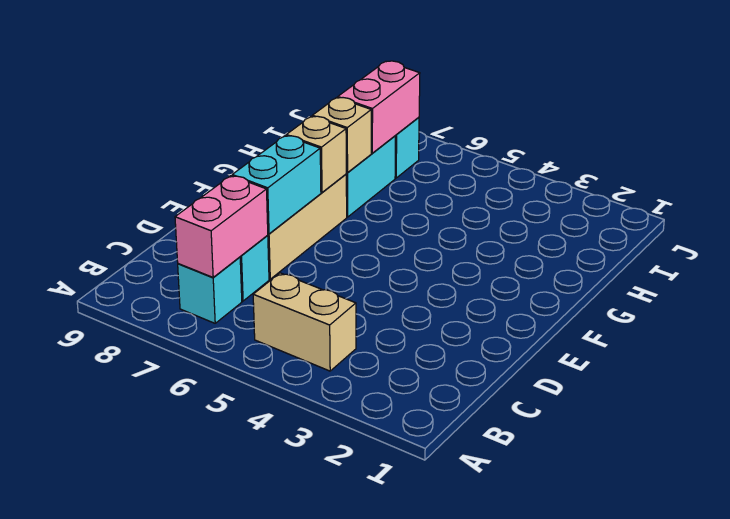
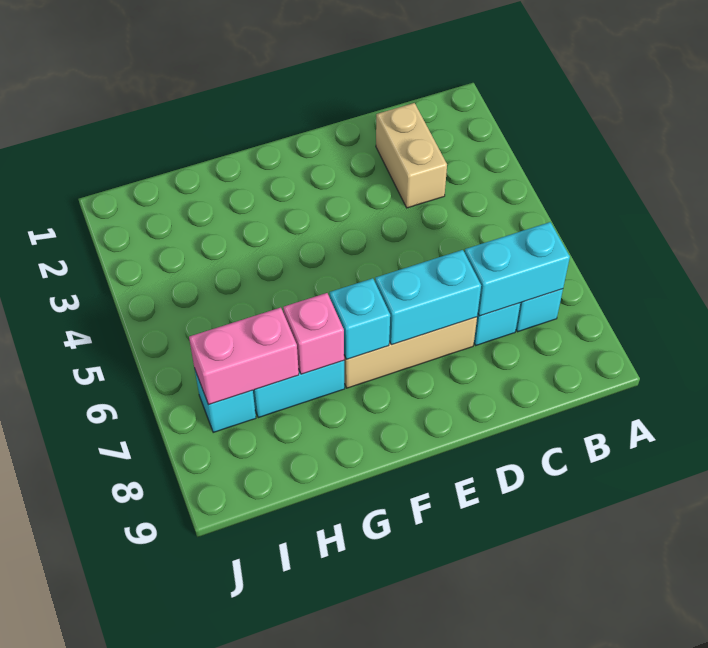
tan 1x2 brick [253,273,356,371] -> tan 1x2 brick moved to [376,103,447,208]
pink 1x2 brick [175,176,268,277] -> cyan 1x2 brick [465,222,570,316]
tan 1x1 brick [286,116,346,192] -> cyan 1x1 brick [330,278,390,359]
tan 1x1 brick [312,98,371,173] -> pink 1x1 brick [283,293,344,374]

